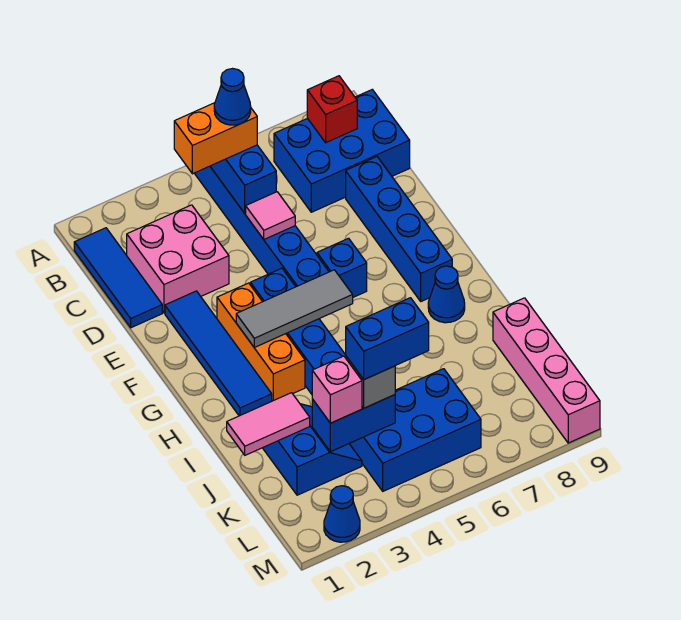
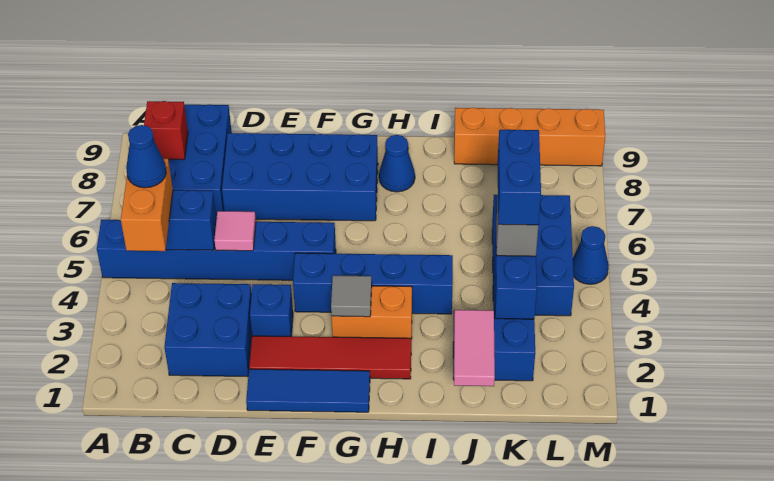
blue 1x3 tile [74,228,162,328] -> blue 1x3 tile moved to [246,369,370,412]
pink 2x2 brick [127,205,229,313] -> blue 2x2 brick [164,283,252,377]
blue 1x4 brick [346,157,452,301] -> blue 2x4 brick [222,133,378,221]
blue 1x4 tile [165,291,272,416] -> red 1x4 tile [249,336,411,379]
orange 1x3 brick [217,283,305,401] -> orange 1x2 brick [332,286,412,339]
blue 1x1 brick [317,238,367,297] -> blue 1x1 brick moved to [250,284,293,336]
grey 1x3 tile [236,270,353,348] -> grey 1x1 tile [331,275,372,317]
pink 1x4 brick [493,298,600,443] -> orange 1x4 brick [454,108,605,166]
pink 1x1 brick [312,356,362,423] -> none
blue 1x1 cone [324,486,360,542] -> blue 1x1 cone moved to [573,226,609,284]

